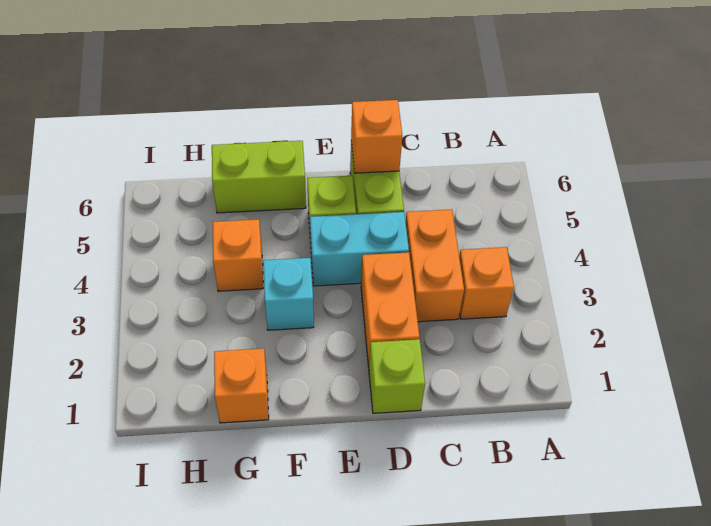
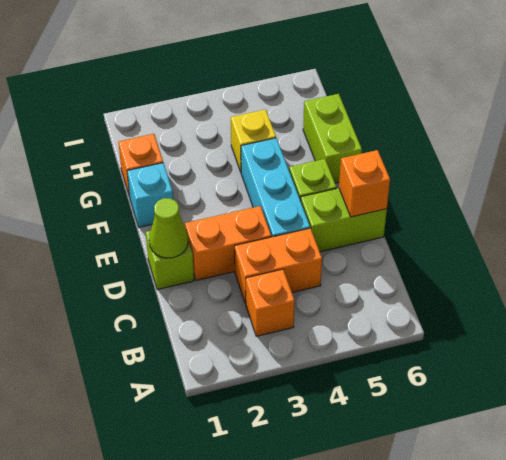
none -> lime 1x1 cone [149,198,188,258]
cyan 1x2 brick [310,212,409,286] -> cyan 1x3 brick [241,138,310,237]
cyan 1x1 brick [263,258,314,330] -> cyan 1x1 brick moved to [127,163,173,227]
orange 1x1 brick [213,219,263,291] -> yellow 1x1 brick [231,110,276,172]

